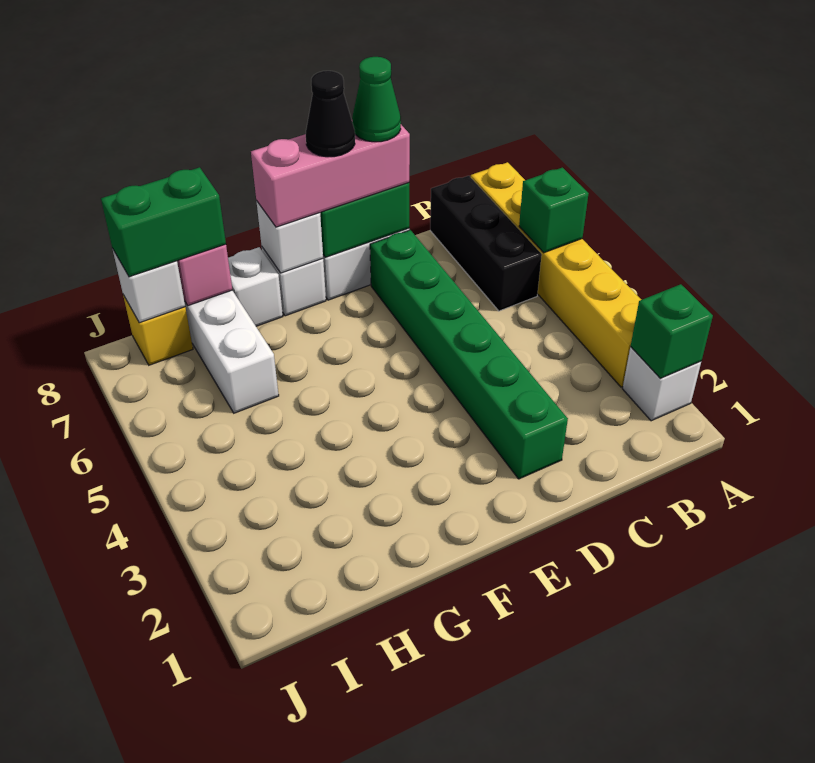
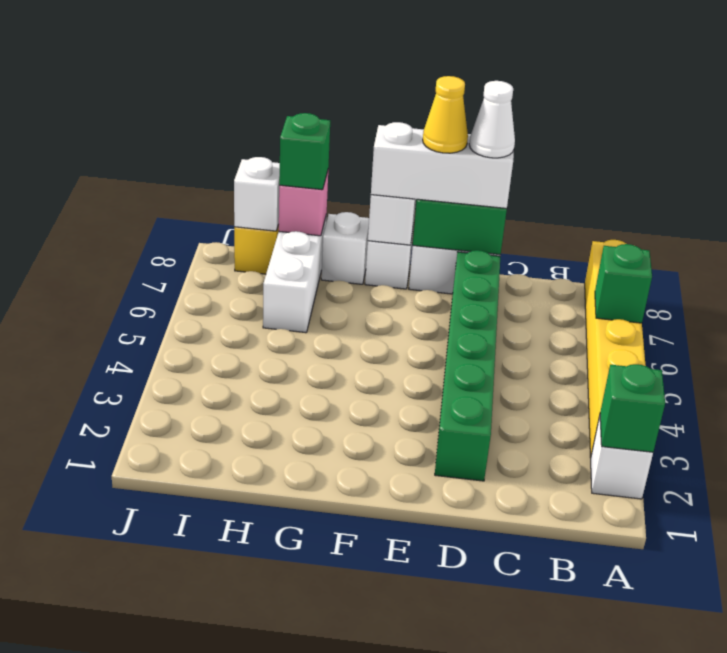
black 1x3 brick [430,176,542,311] -> none
pink 1x3 brick [251,125,410,227] -> white 1x3 brick [371,122,514,208]
green 1x1 cone [352,57,401,142] -> white 1x1 cone [469,81,515,158]
black 1x1 cone [306,71,355,157] -> yellow 1x1 cone [423,76,468,153]
green 1x2 brick [101,167,226,277] -> green 1x1 brick [279,113,330,190]

